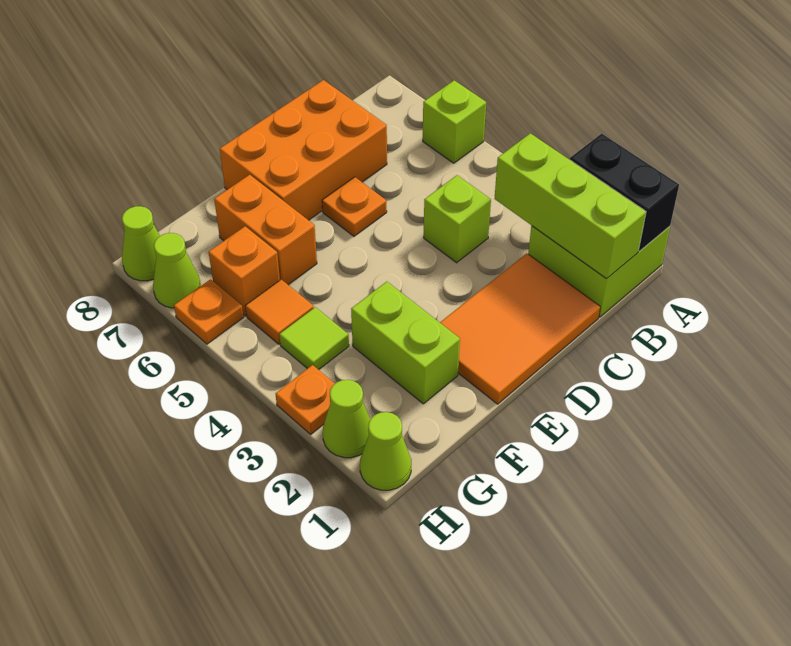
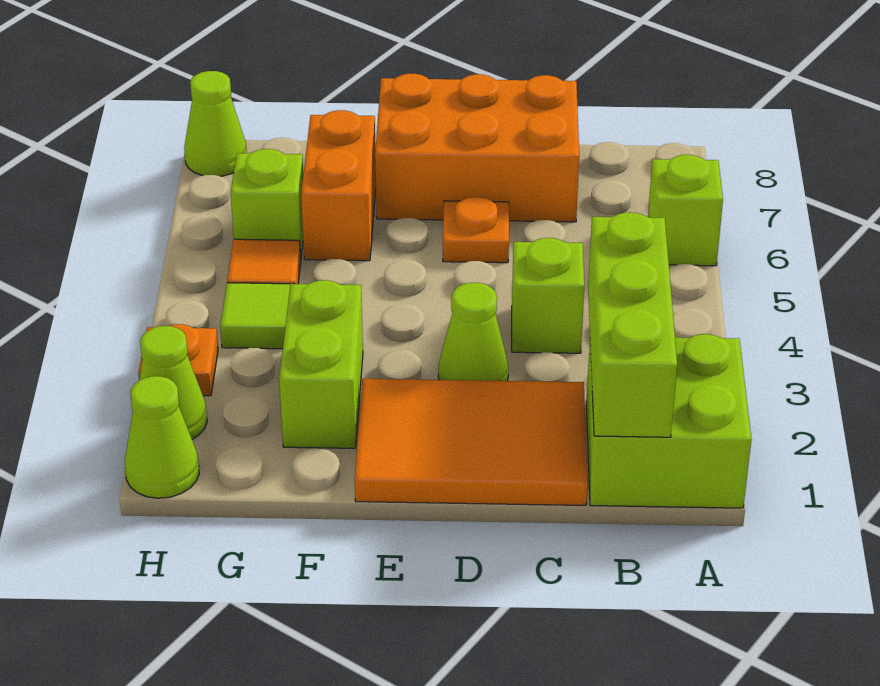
black 1x2 brick [570,134,679,251] -> none
orange 1x1 brick [209,226,280,316] -> lime 1x1 brick [231,149,303,256]
orange 1x1 plate [174,279,244,344] -> none
lime 1x1 cone [153,233,201,308] -> lime 1x1 cone moved to [438,283,508,381]

